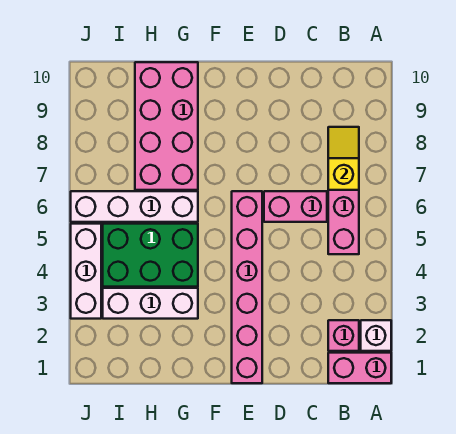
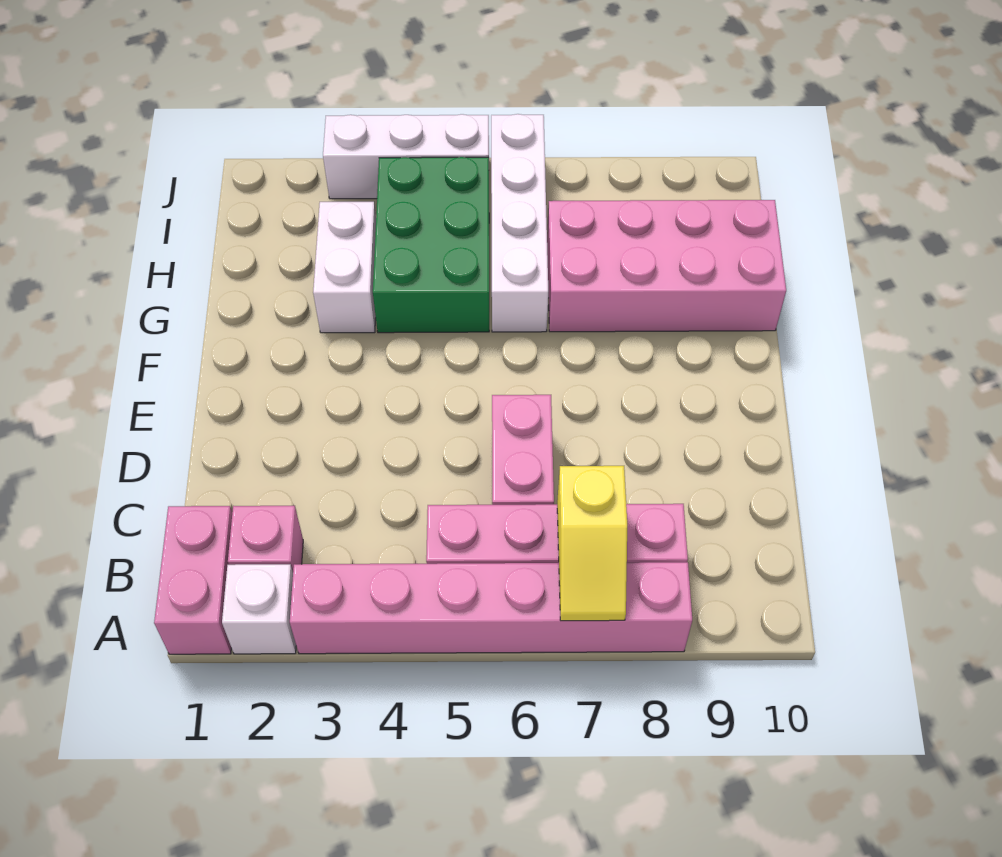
yellow 1x2 slope [328,127,359,190] -> yellow 1x2 slope turned to [557,466,627,621]
pink 1x6 brick [232,191,262,383] -> pink 1x6 brick moved to [290,562,692,654]
white 1x3 brick [103,288,198,319] -> white 1x2 brick [313,202,376,333]

